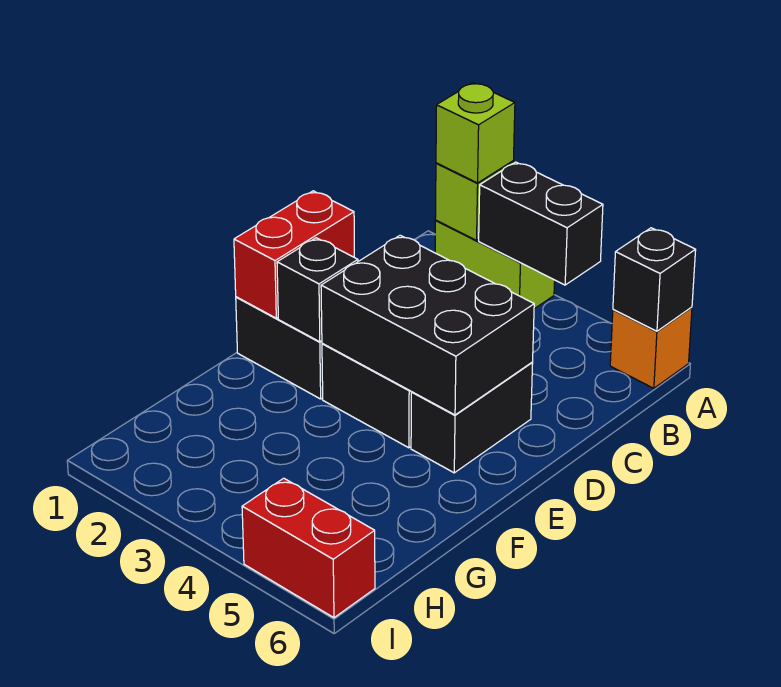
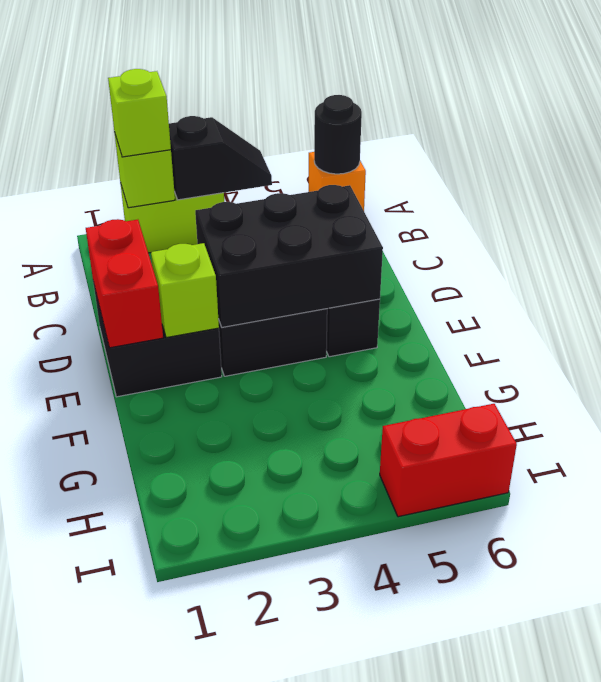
black 1x2 brick [479,162,603,285] -> black 1x2 slope [169,116,272,200]
black 1x1 brick [613,228,696,331] -> black 1x1 round brick [314,95,362,174]
black 1x1 brick [277,238,358,342] -> lime 1x1 brick [151,243,219,338]

